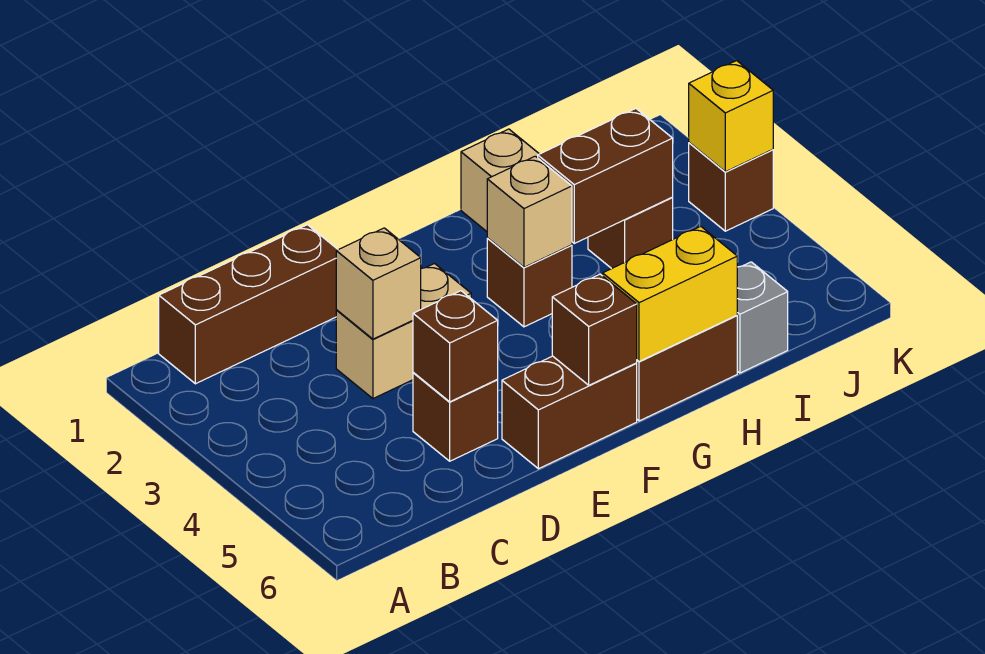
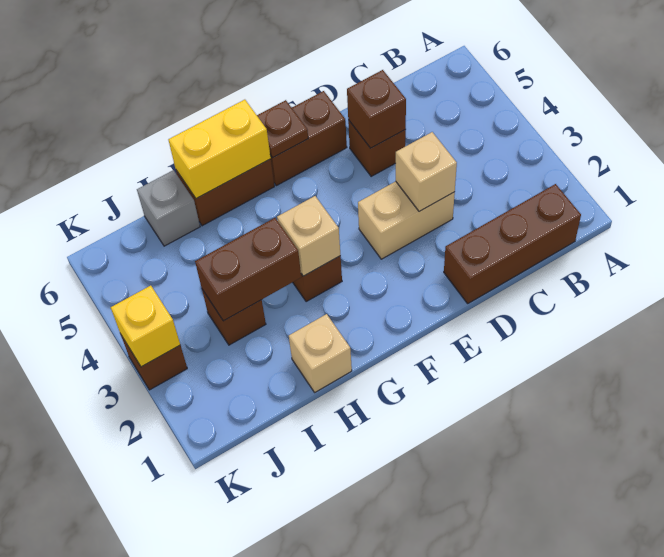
brown 1x1 brick [552,274,637,385] -> brown 1x1 plate [257,100,308,158]

